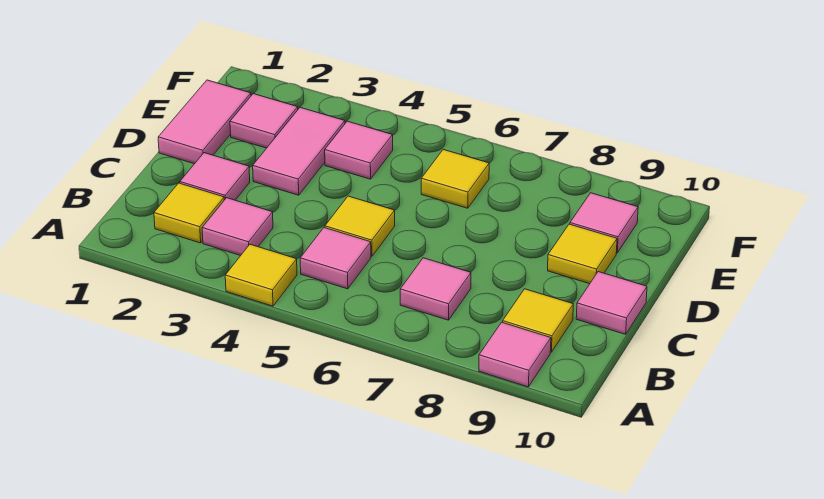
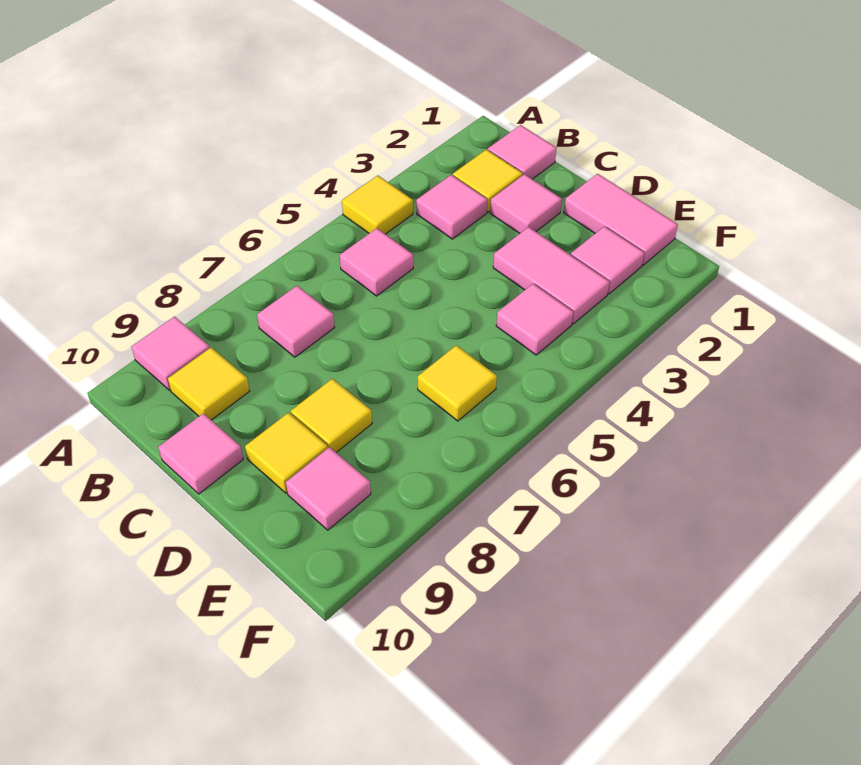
none -> pink 1x1 tile [488,125,556,179]
yellow 1x1 tile [325,196,395,256] -> yellow 1x1 tile moved to [291,379,372,453]

